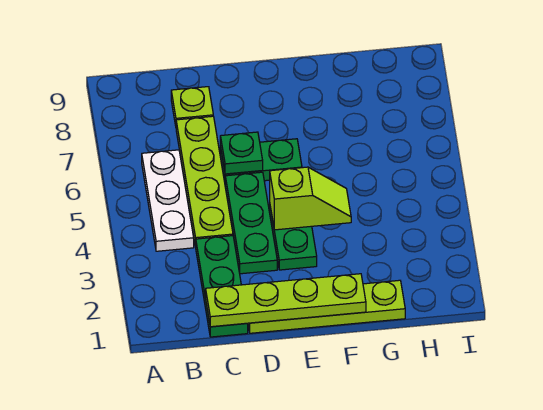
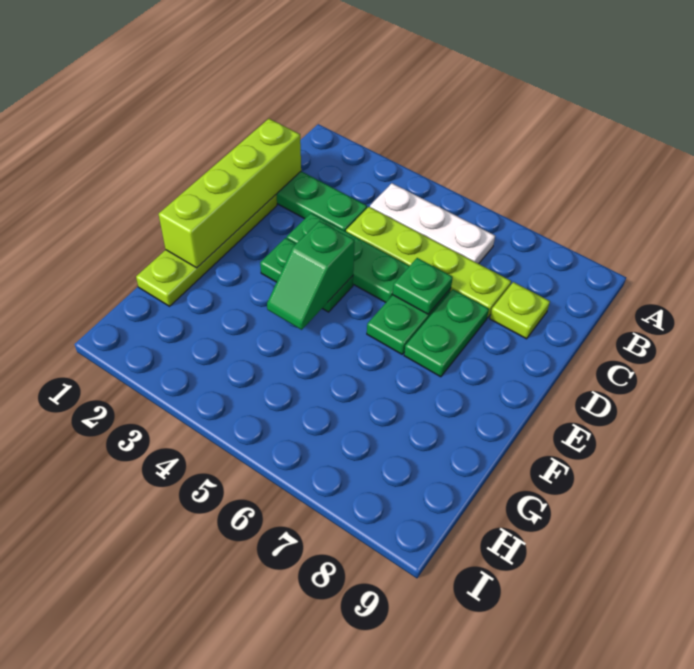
lime 1x4 plate [206,274,366,327] -> lime 1x4 brick [159,119,301,268]
none -> green 1x2 plate [404,289,489,377]
lime 1x2 slope [270,167,351,230] -> green 1x2 slope [267,221,355,330]

